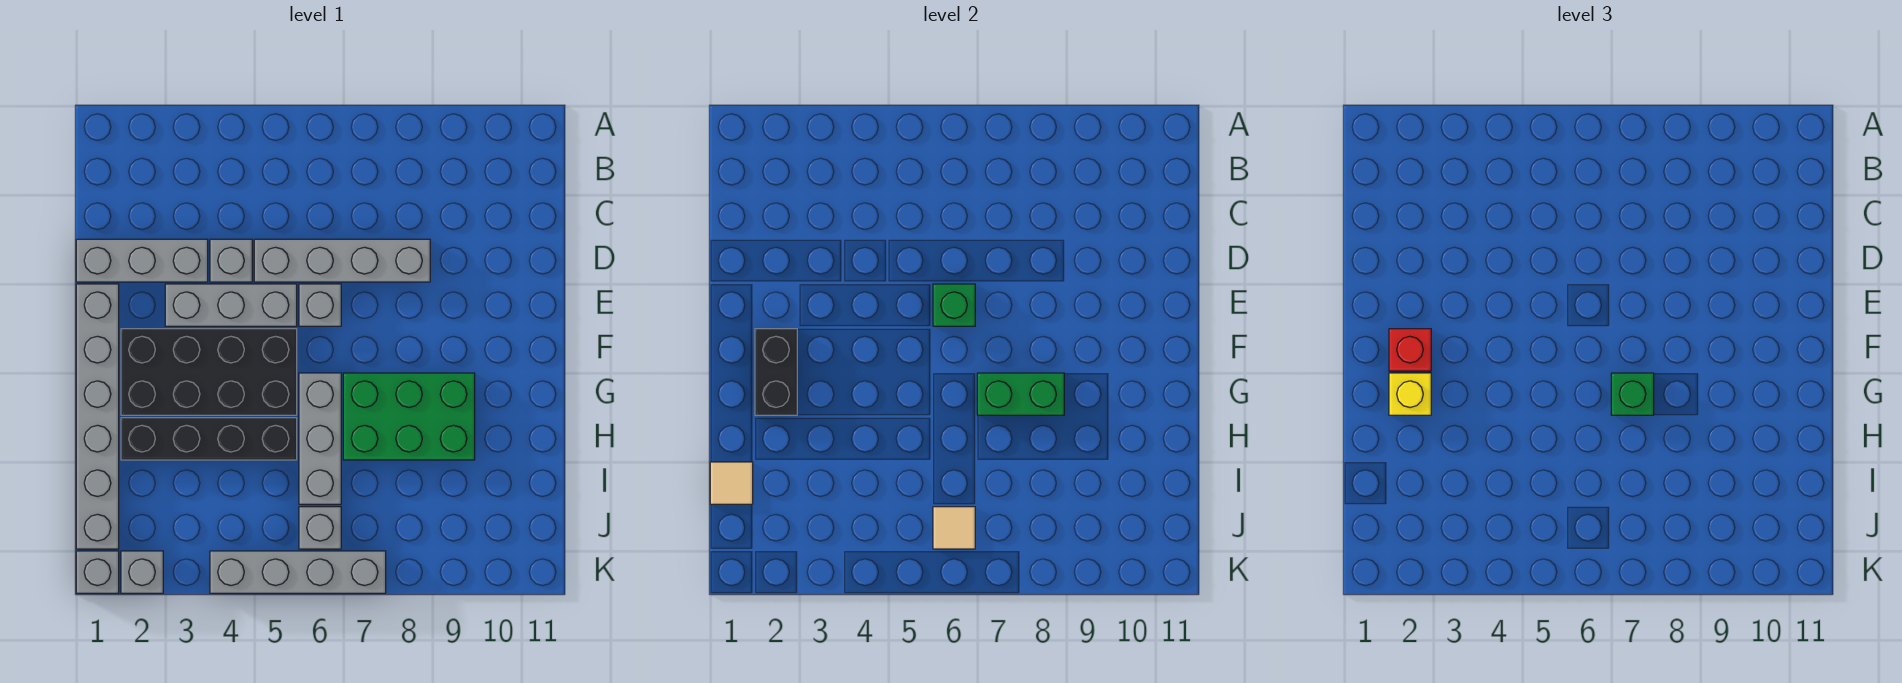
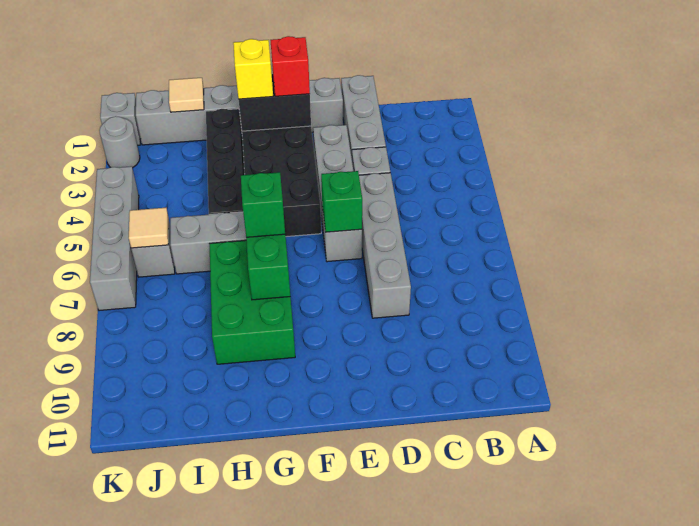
grey 1x1 brick [121,551,163,593] -> grey 1x1 round brick [99,116,140,168]

